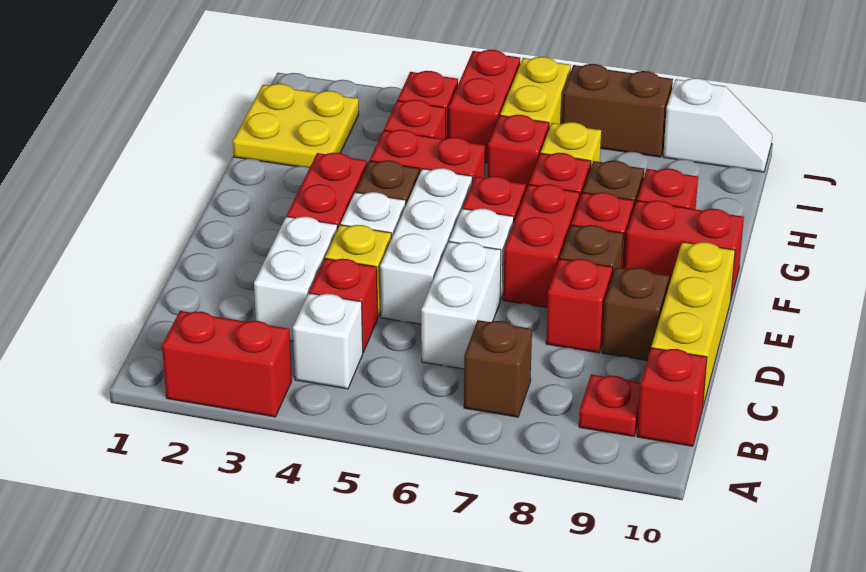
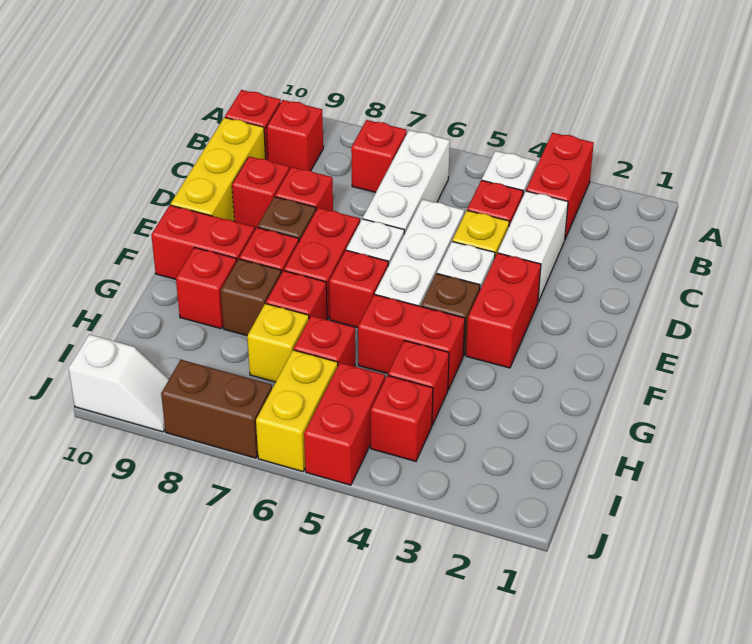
red 1x2 brick [162,311,292,417] -> red 1x2 brick turned to [526,133,594,239]
brown 1x1 brick [464,320,532,417] -> red 1x1 brick [351,120,407,192]
red 1x1 plate [579,374,641,436] -> red 1x1 brick [267,100,323,171]
white 1x2 brick [421,242,501,369] -> white 1x3 brick [363,130,450,234]
brown 1x1 brick [602,267,669,360] -> red 1x1 brick [232,156,289,229]
yellow 2x2 plate [233,84,359,168] -> none
white 1x2 slope [663,78,772,172] -> white 1x2 slope turned to [69,334,169,432]

